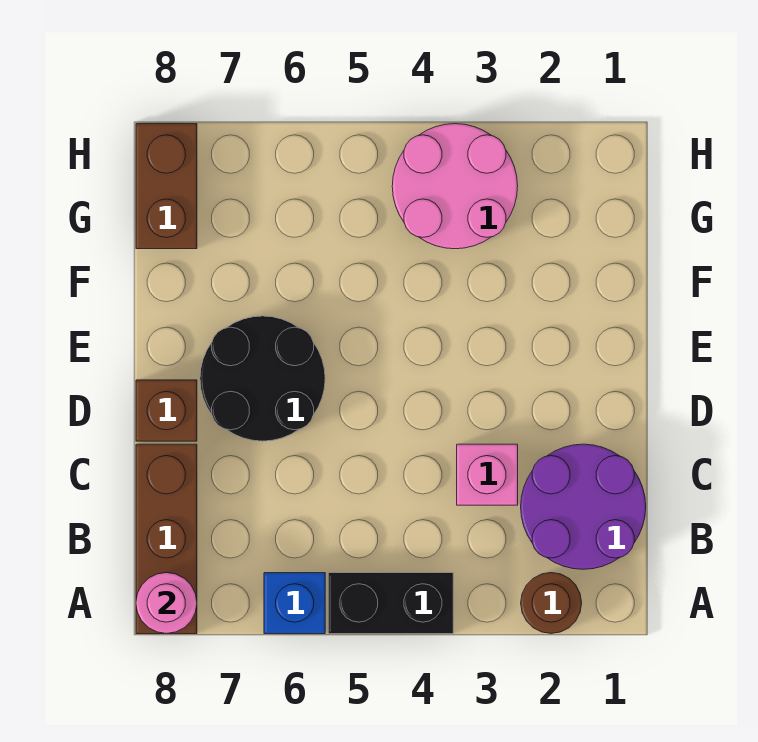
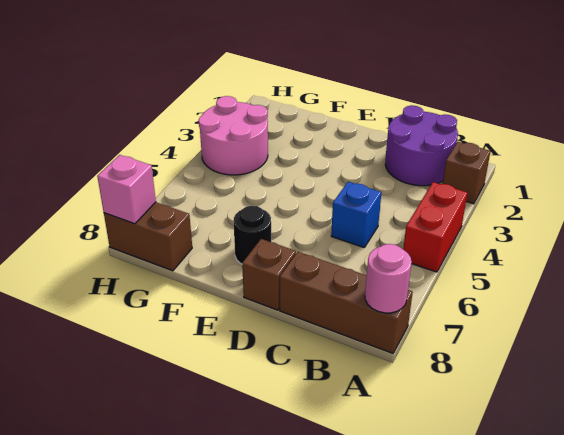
brown 1x1 round brick [521,573,582,634] -> brown 1x1 brick [443,142,491,204]
black 1x2 brick [328,573,453,634] -> red 1x2 brick [403,182,467,272]
blue 1x1 brick [264,573,325,634] -> blue 1x1 brick moved to [331,182,381,247]
pink 1x1 brick [457,444,518,505] -> pink 1x1 brick moved to [97,155,156,224]
black 2x2 round brick [200,316,325,441] -> black 1x1 round brick [233,206,271,264]

